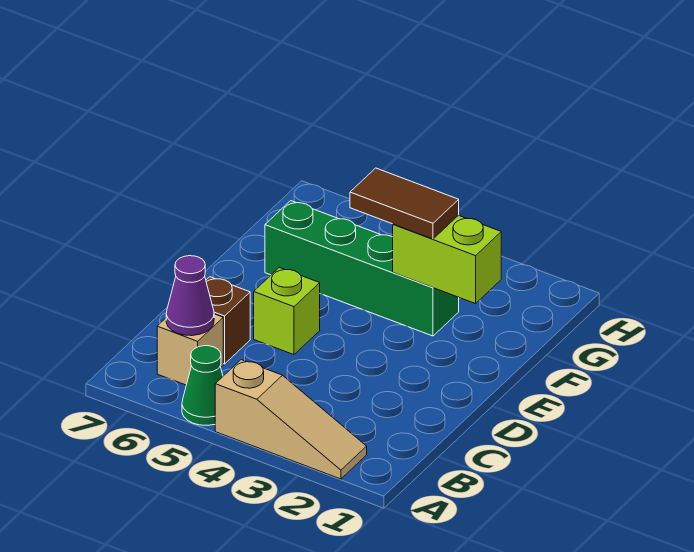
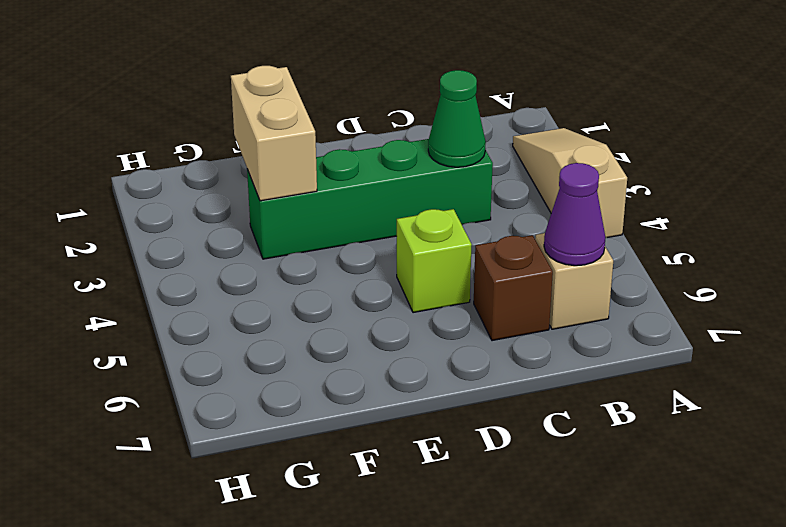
green 1x1 cone [182,346,223,425] -> green 1x1 cone moved to [428,70,486,167]
lime 1x2 brick [393,215,501,304] -> tan 1x2 brick [231,66,317,201]
green 1x4 brick [265,201,459,336] -> green 1x4 brick turned to [247,139,493,259]
brown 1x2 tile [350,168,459,239] -> none

